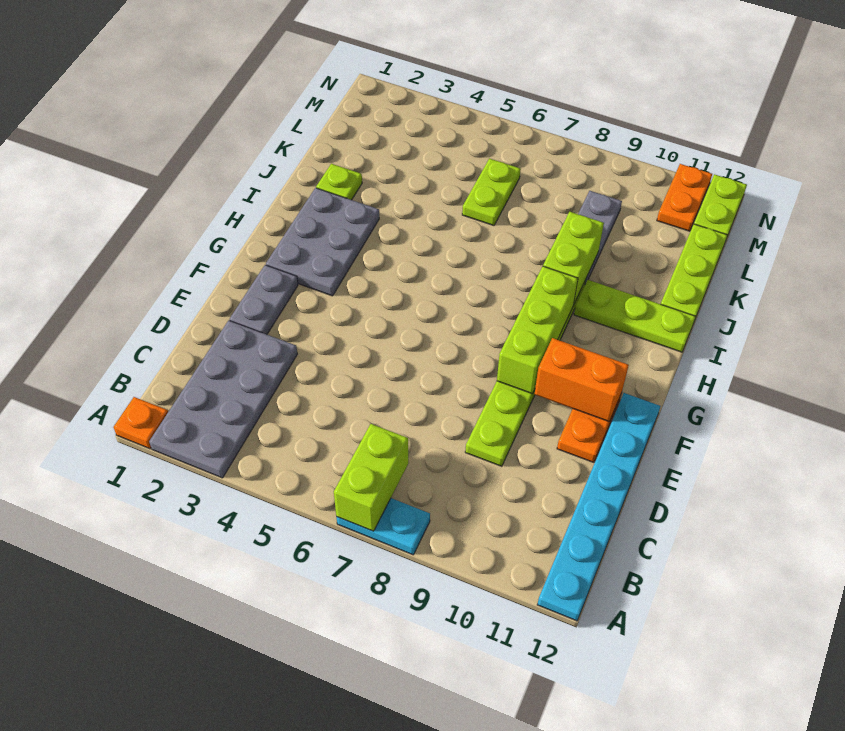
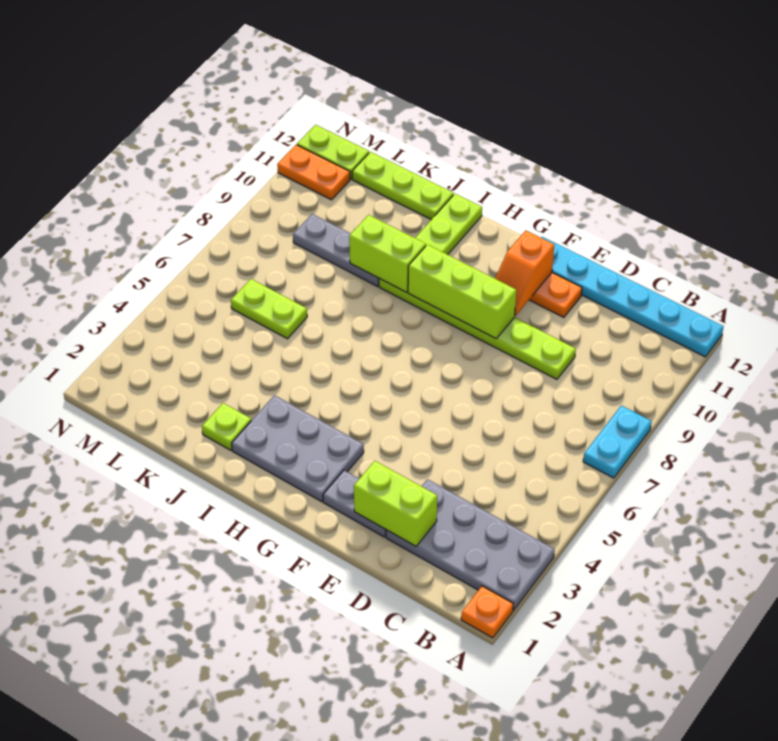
lime 1x2 brick [334,424,408,531] -> lime 1x2 brick moved to [354,461,437,546]
orange 1x2 brick [535,338,629,422] -> orange 1x2 slope [495,230,554,316]

